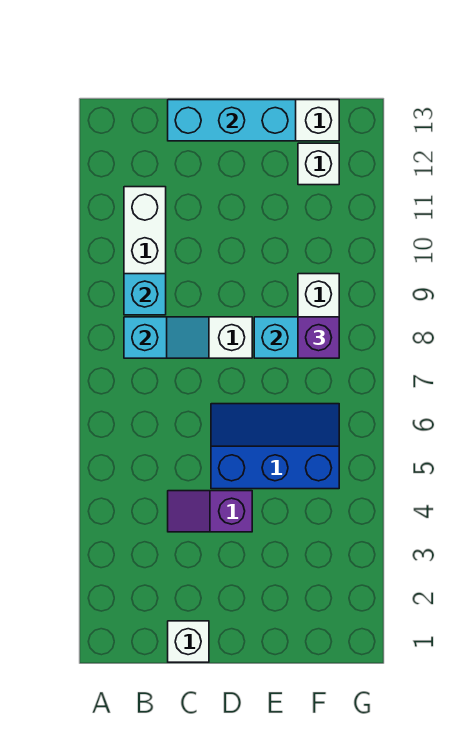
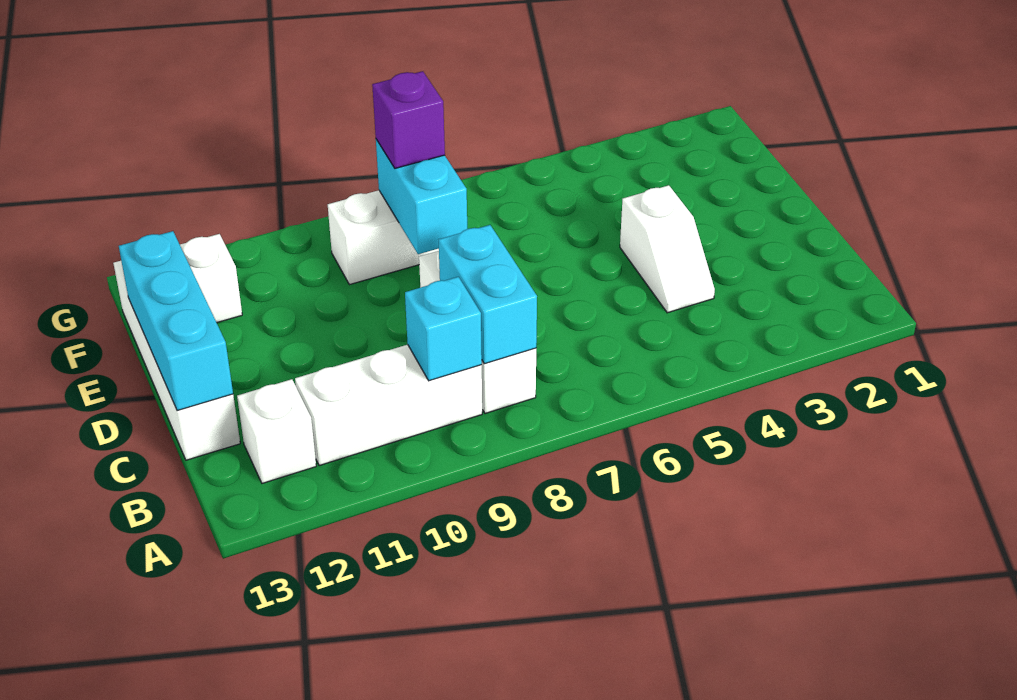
cyan 1x2 slope [124,317,209,358] -> cyan 1x2 brick [439,225,537,364]
white 1x1 brick [168,621,209,662] -> white 1x1 brick moved to [237,379,316,483]
purple 1x2 slope [168,491,252,532] -> white 1x2 slope [620,185,715,313]
blue 2x3 slope [211,404,339,489] -> none

